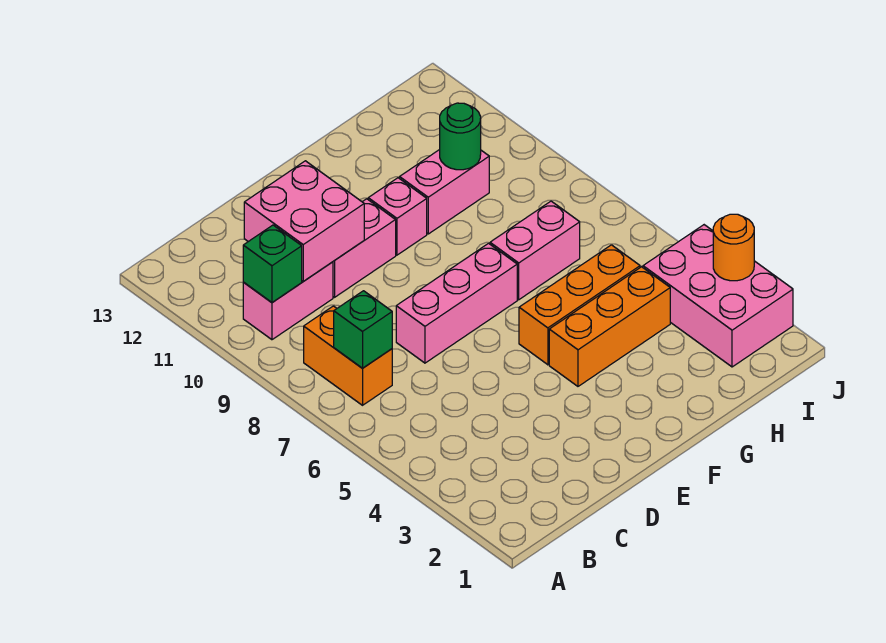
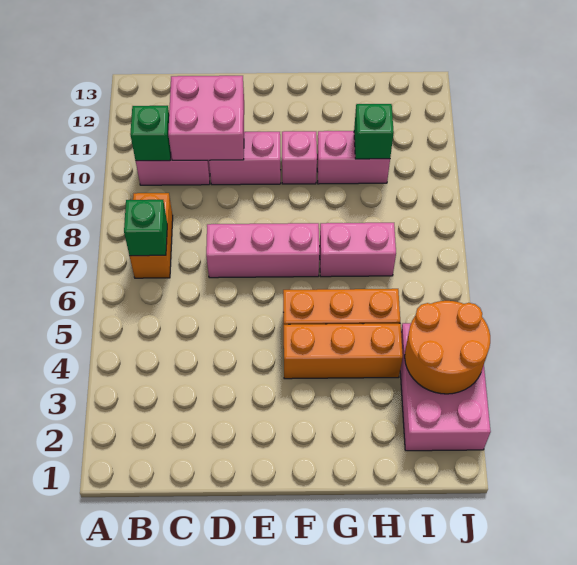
green 1x1 round brick [440,103,481,170] -> green 1x1 brick [354,104,394,159]
orange 1x1 round brick [713,214,754,281] -> orange 2x2 round brick [405,301,490,394]

